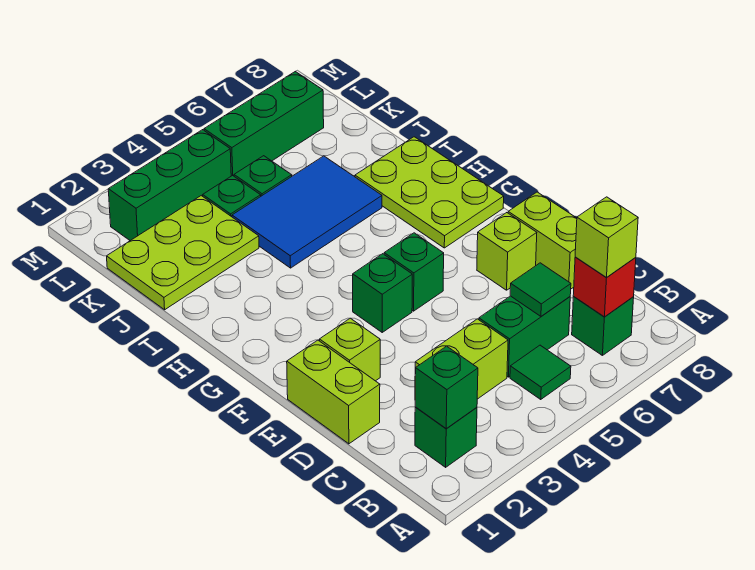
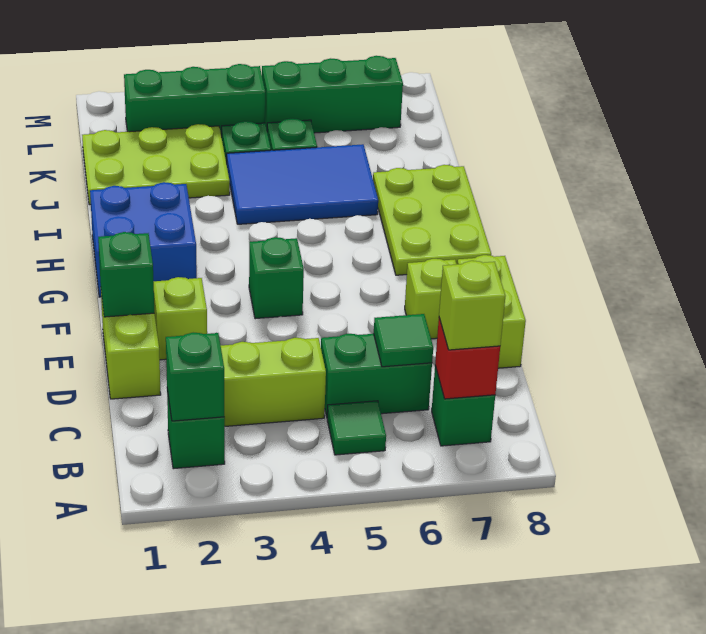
green 1x1 brick [384,233,444,311] -> green 1x1 brick moved to [98,232,154,317]
none -> blue 2x2 brick [90,182,197,297]

